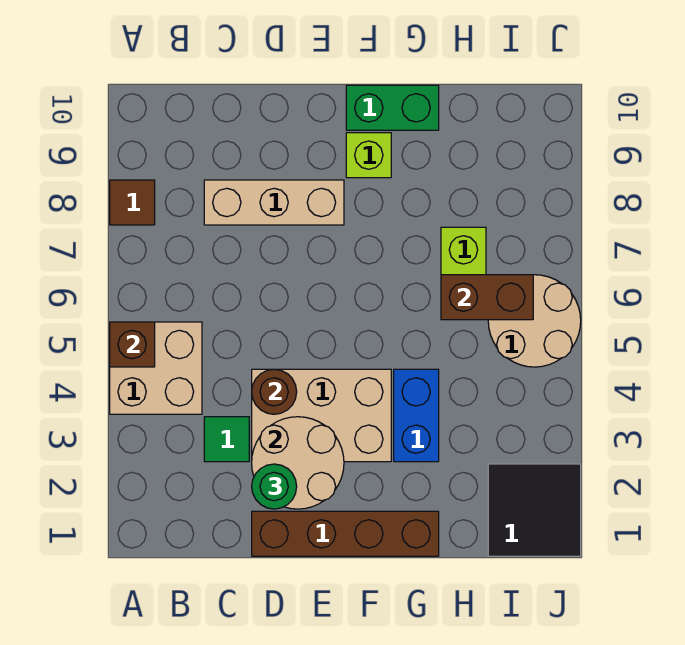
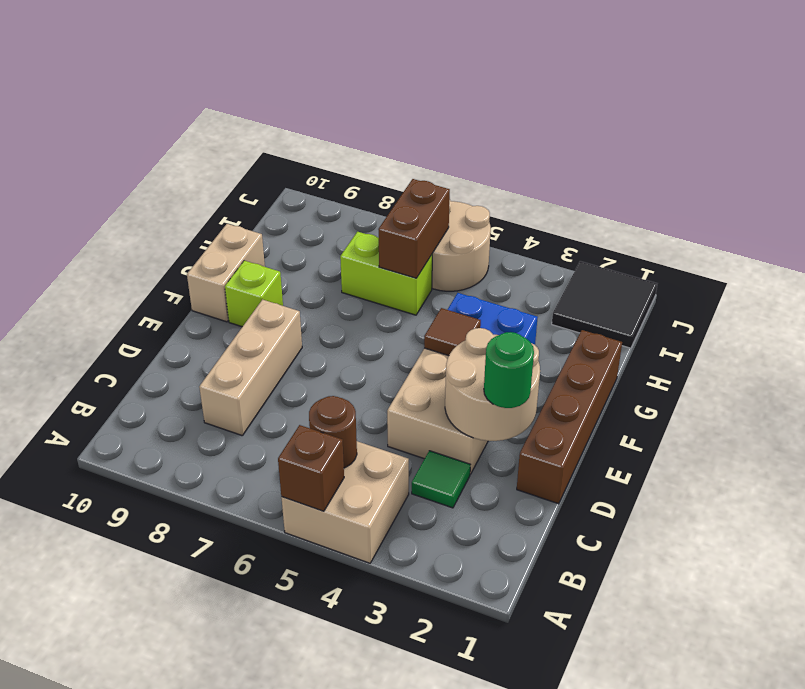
brown 1x1 tile [110,180,155,225] -> brown 1x1 tile moved to [424,308,481,356]
brown 1x1 round brick [252,369,297,414] -> brown 1x1 round brick moved to [309,396,357,468]
green 1x2 brick [346,85,439,130] -> tan 1x2 brick [187,224,265,322]

